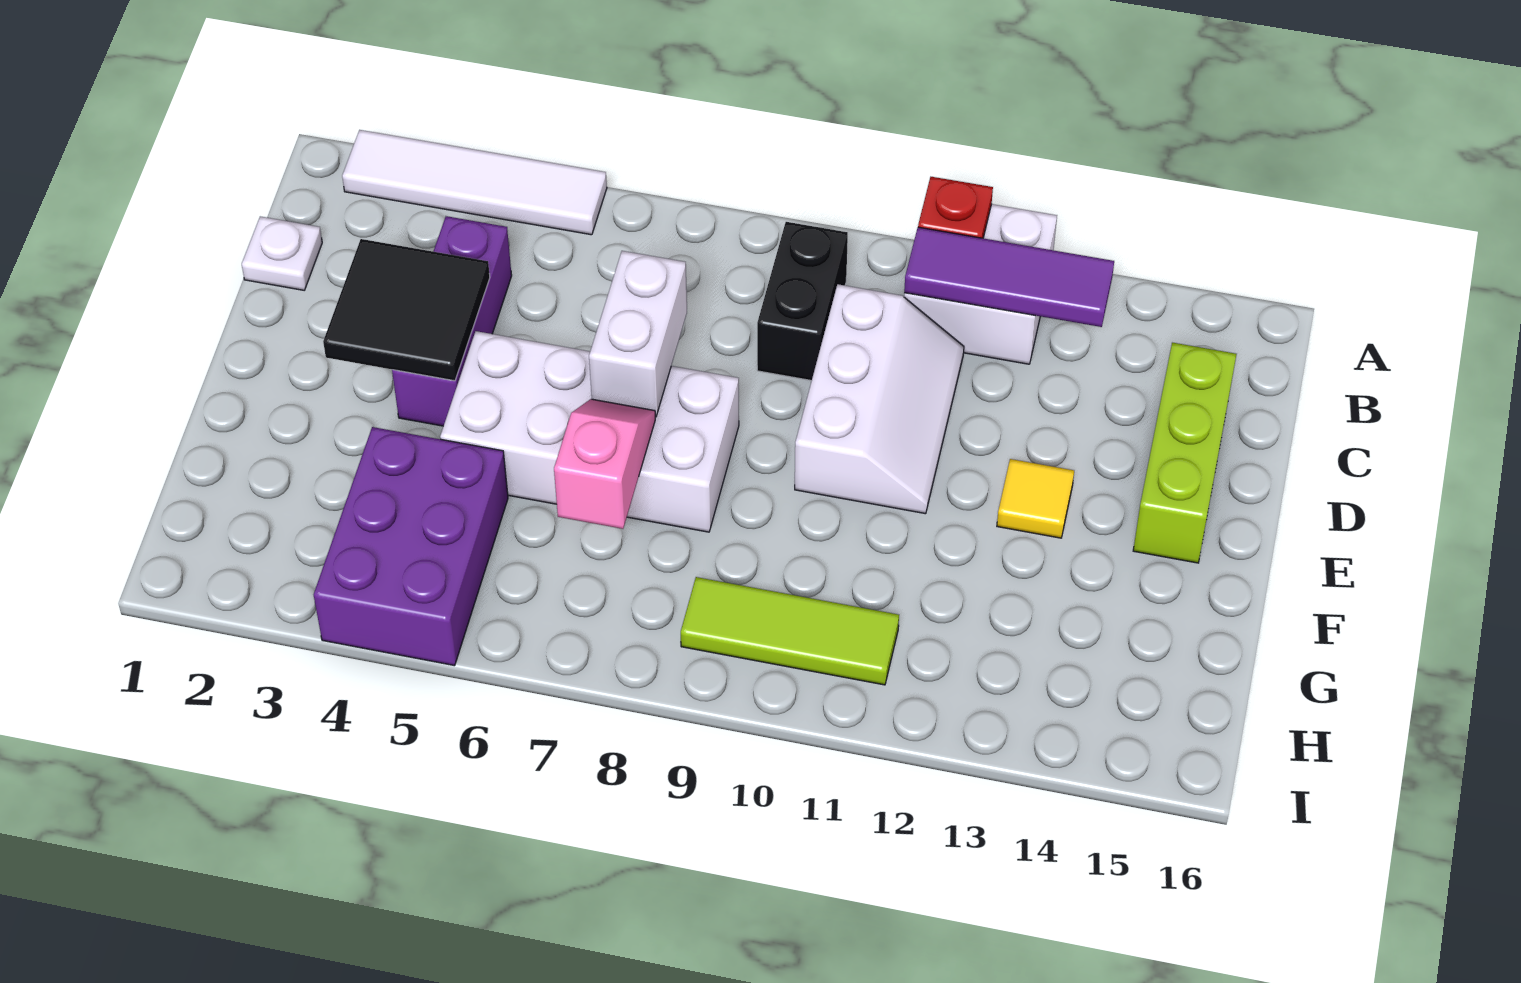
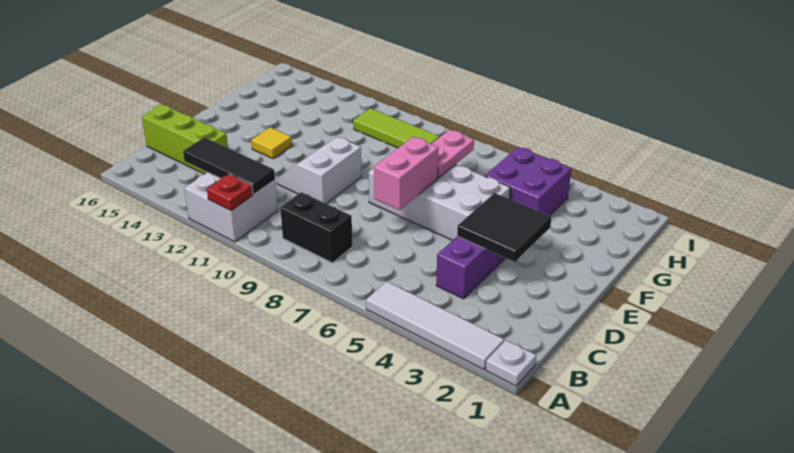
black 1x2 brick [757,222,848,381] -> black 1x2 brick turned to [280,192,353,263]
purple 1x3 tile [904,227,1114,327] -> black 1x3 tile [183,137,275,194]
white 1x1 plate [242,216,322,290] -> white 1x1 plate moved to [486,340,536,386]
white 2x3 slope [795,284,964,514] -> white 2x2 slope [277,137,362,204]
lime 1x3 brick [1133,343,1237,563] -> lime 1x3 brick turned to [142,104,228,174]
white 1x2 brick [589,251,687,417] -> pink 1x2 brick [374,137,439,210]
pink 1x2 slope [554,399,655,529] -> pink 1x2 plate [432,130,474,178]
purple 2x3 brick [314,427,508,666] -> purple 2x2 brick [485,147,571,216]

